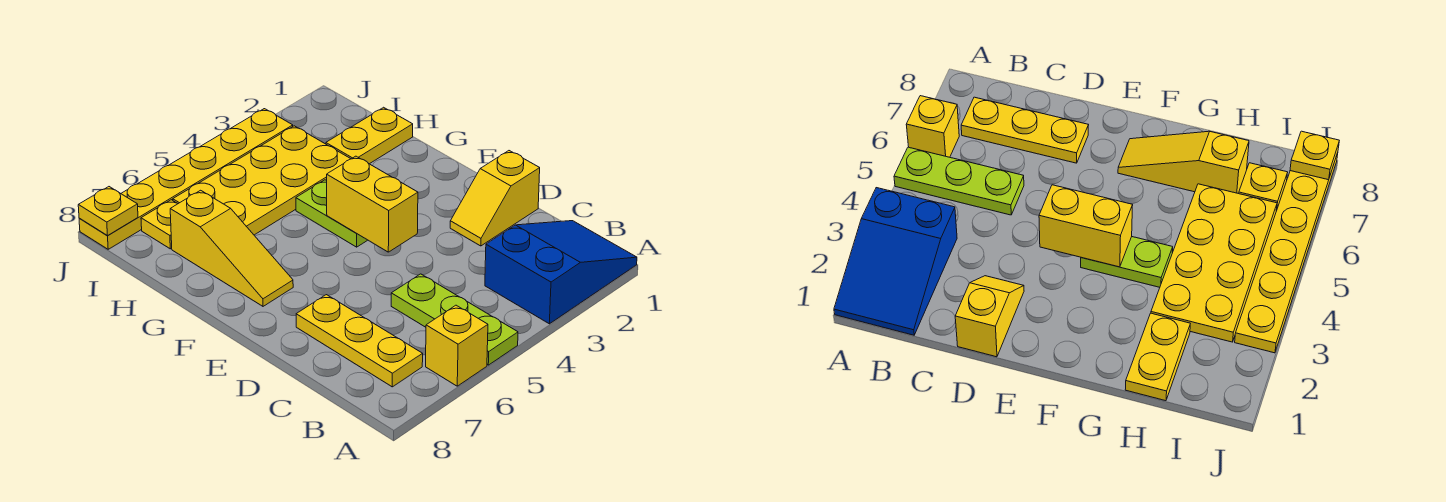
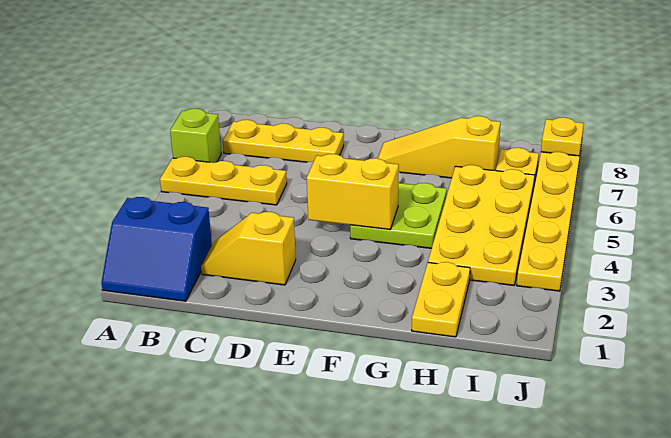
blue 2x3 slope [485,221,637,324] -> blue 2x2 slope [101,197,212,301]
lime 1x3 plate [391,274,518,365] -> yellow 1x3 plate [160,157,287,205]
yellow 1x1 brick [426,305,488,386] -> lime 1x1 brick [170,109,221,163]
yellow 1x2 slope [450,151,540,246] -> yellow 1x2 slope turned to [201,212,296,285]
lime 1x2 plate [296,180,367,247] -> lime 2x2 plate [350,183,447,248]

